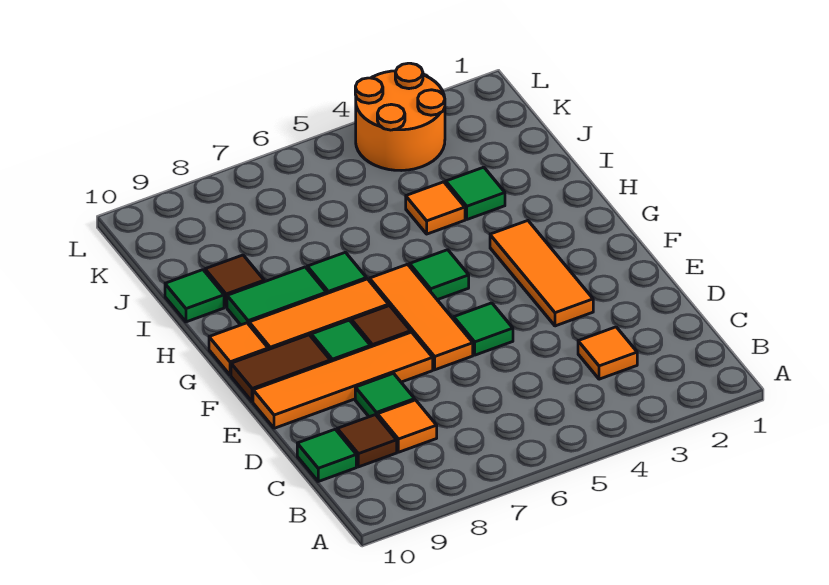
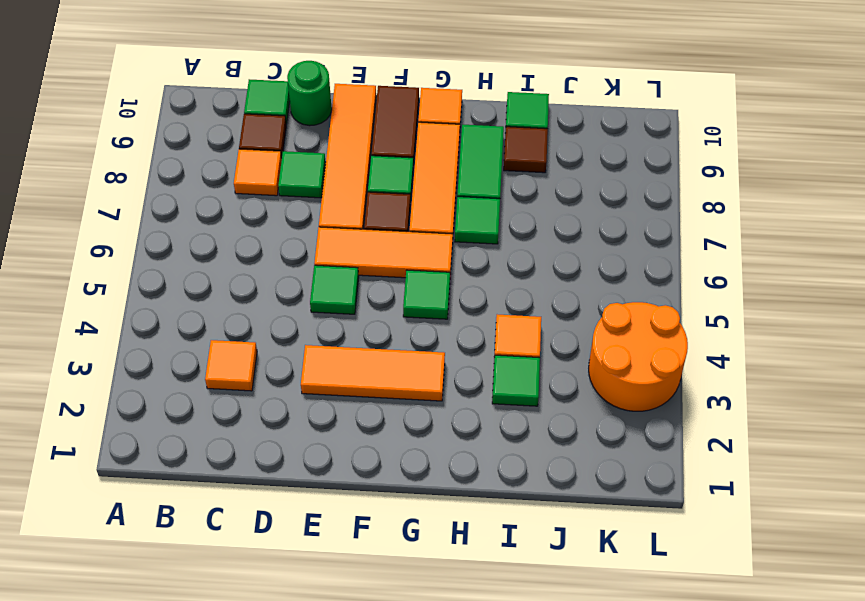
none -> green 1x1 round brick [287,61,332,126]

